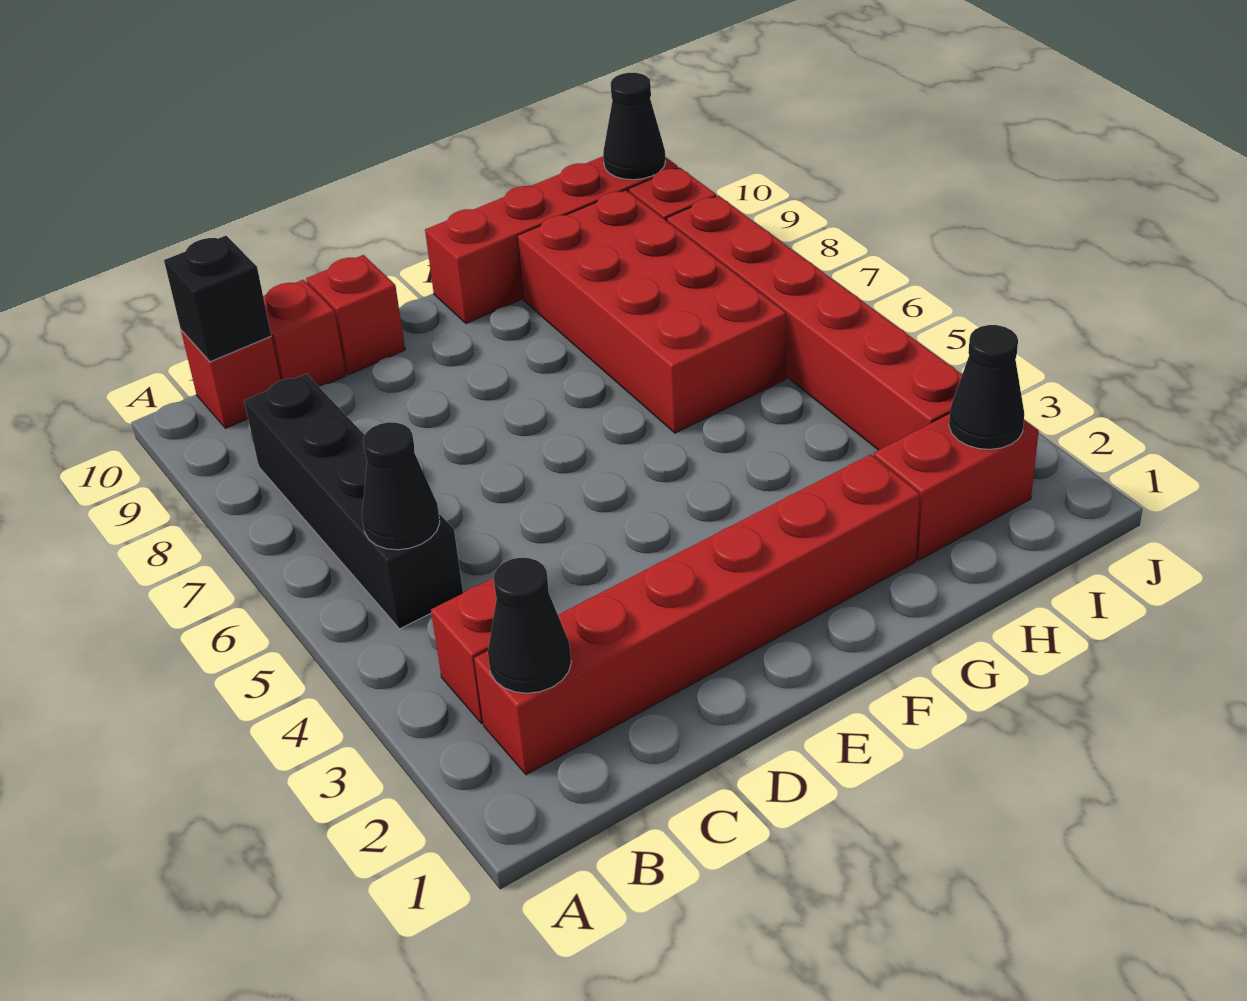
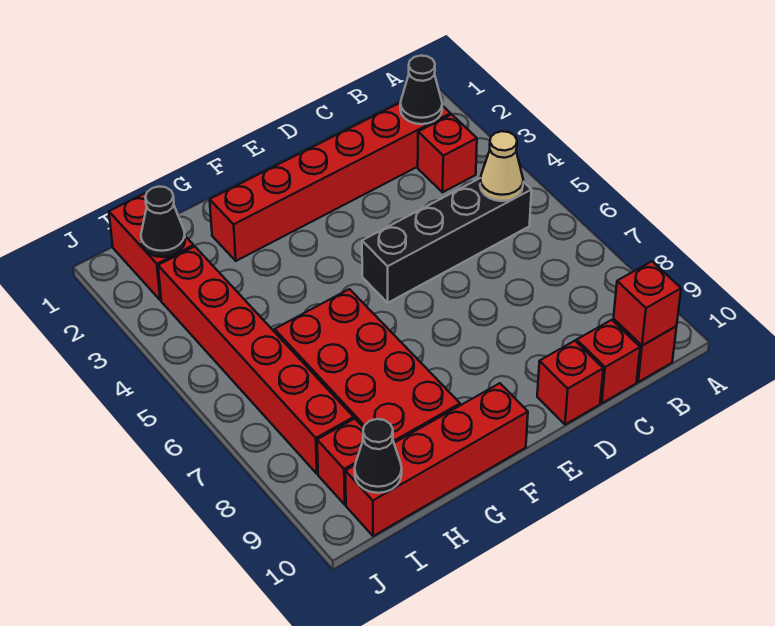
black 1x4 brick [244,374,463,629] -> black 1x4 brick turned to [362,178,532,303]
black 1x1 cone [362,422,440,550] -> tan 1x1 cone [480,131,523,201]
black 1x1 brick [164,236,271,362] -> red 1x1 brick [614,261,681,346]
red 1x2 brick [874,414,1039,560] -> red 1x2 brick turned to [109,193,194,300]

